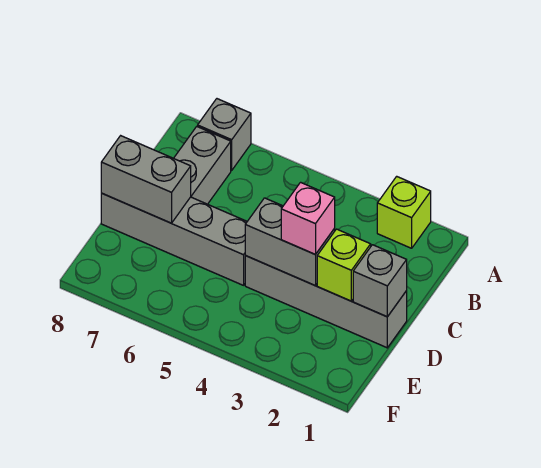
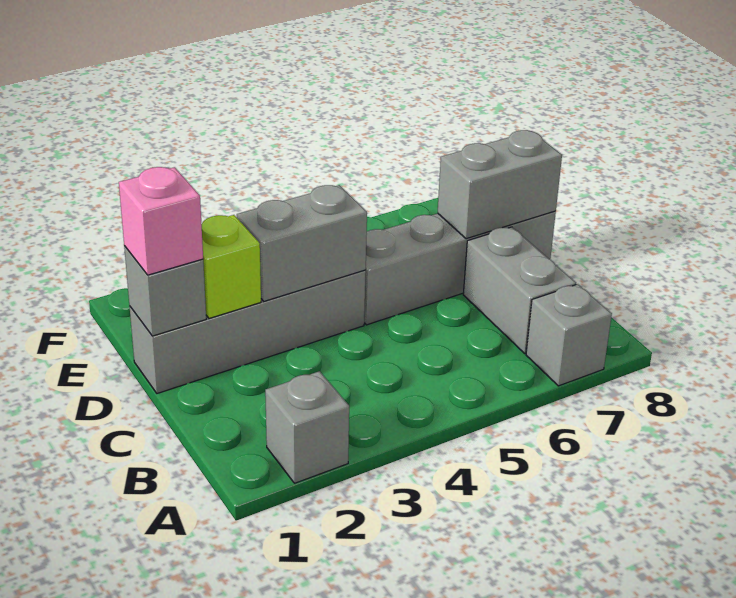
lime 1x1 brick [377,176,431,248] -> grey 1x1 brick [265,371,349,483]
pink 1x1 brick [281,182,335,255] -> pink 1x1 brick moved to [119,167,203,275]

